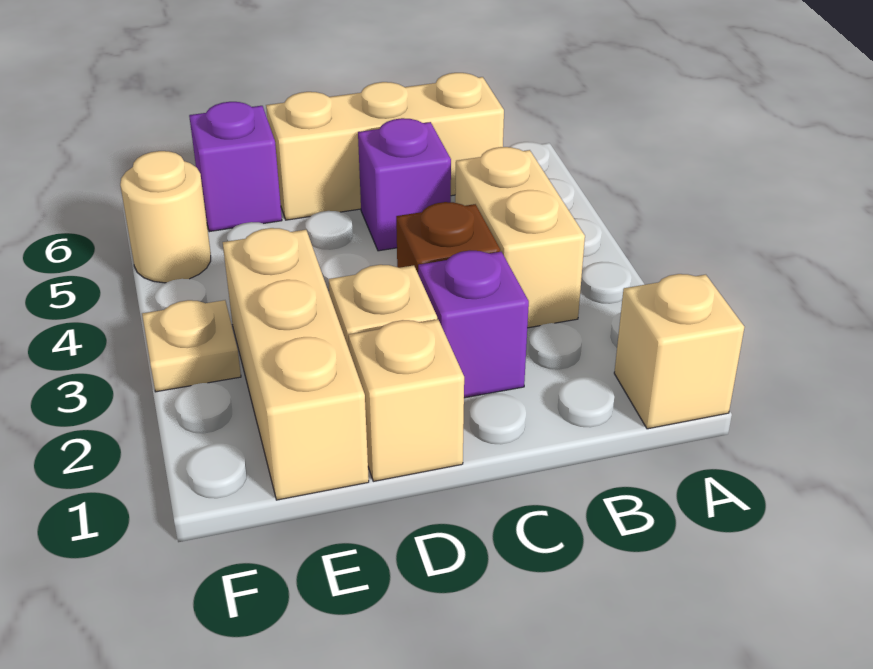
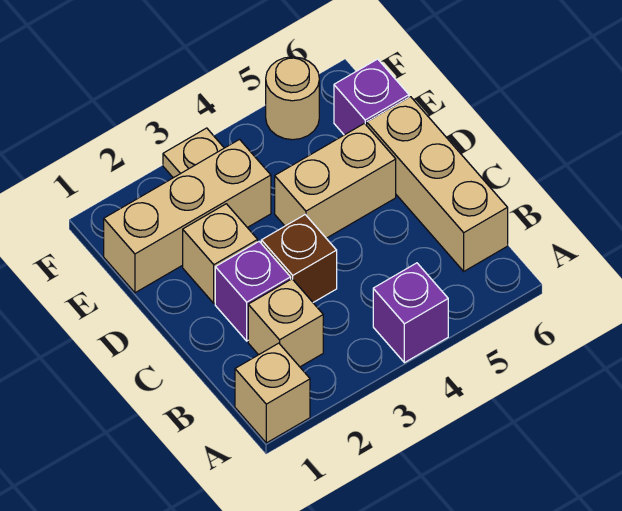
tan 1x2 brick [455,147,585,328] -> tan 1x2 brick moved to [275,123,396,238]
purple 1x1 brick [358,118,451,251] -> purple 1x1 brick moved to [373,263,448,363]
tan 1x1 brick [349,320,464,481] -> tan 1x1 brick moved to [248,279,323,367]

